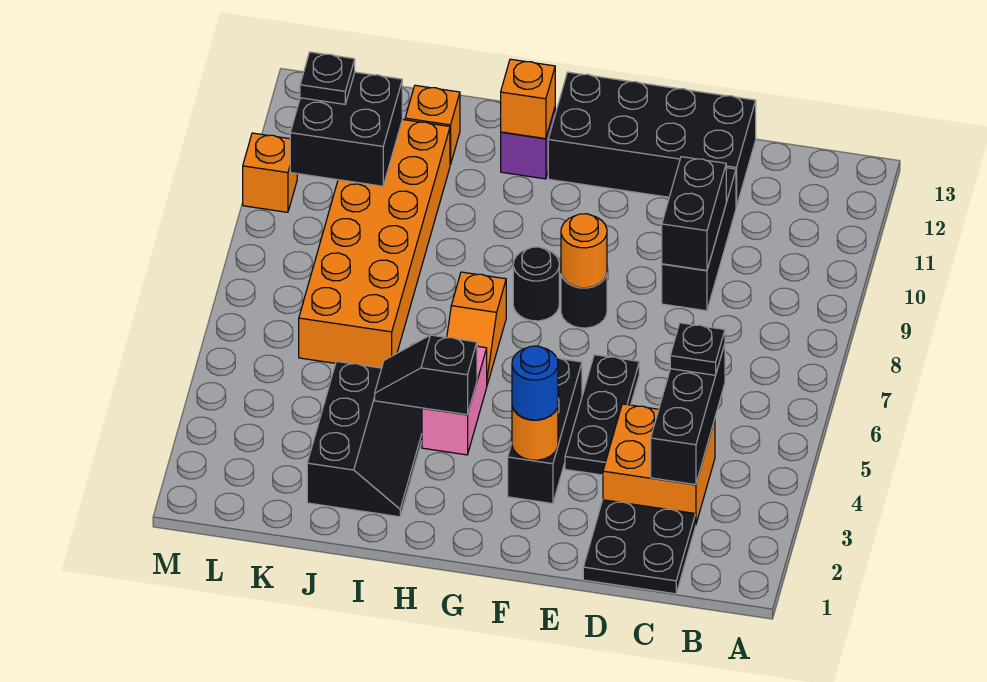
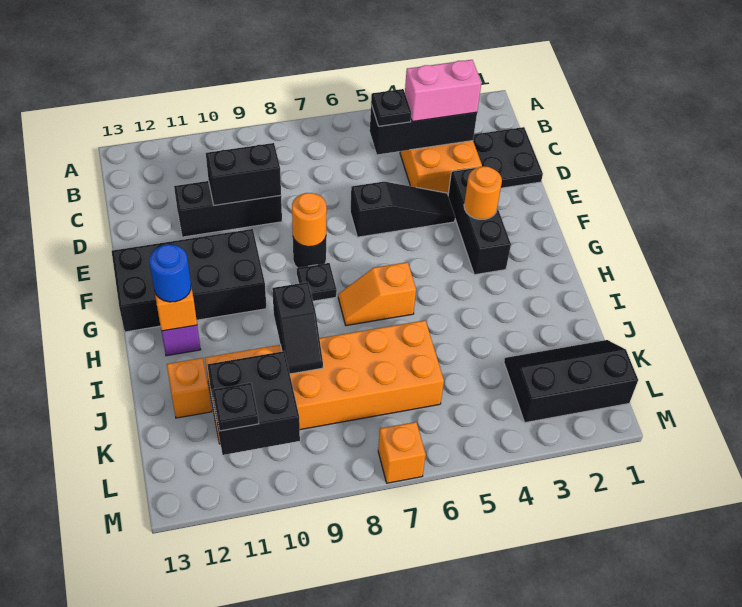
black 2x4 brick [548,72,756,207] -> black 2x4 brick turned to [112,229,266,332]
black 1x3 plate [565,355,639,475] -> black 1x3 slope [350,182,455,237]
black 1x3 brick [508,358,582,504] -> black 1x3 brick turned to [448,167,511,275]
blue 1x1 round brick [512,346,558,420] -> blue 1x1 round brick moved to [149,244,191,302]
black 1x1 round brick [513,247,559,321] -> black 1x1 plate [297,263,337,301]
pink 1x2 brick [422,346,487,455] -> pink 1x2 brick moved to [405,60,481,122]
black 1x2 slope [375,335,477,415] -> black 1x2 slope moved to [272,282,323,374]
orange 1x2 slope [447,272,506,385] -> orange 1x2 slope turned to [338,262,416,326]
black 2x3 slope [307,361,422,517] -> black 2x3 slope moved to [504,340,638,423]
orange 1x1 brick [243,133,297,212] -> orange 1x1 brick moved to [378,422,426,483]

